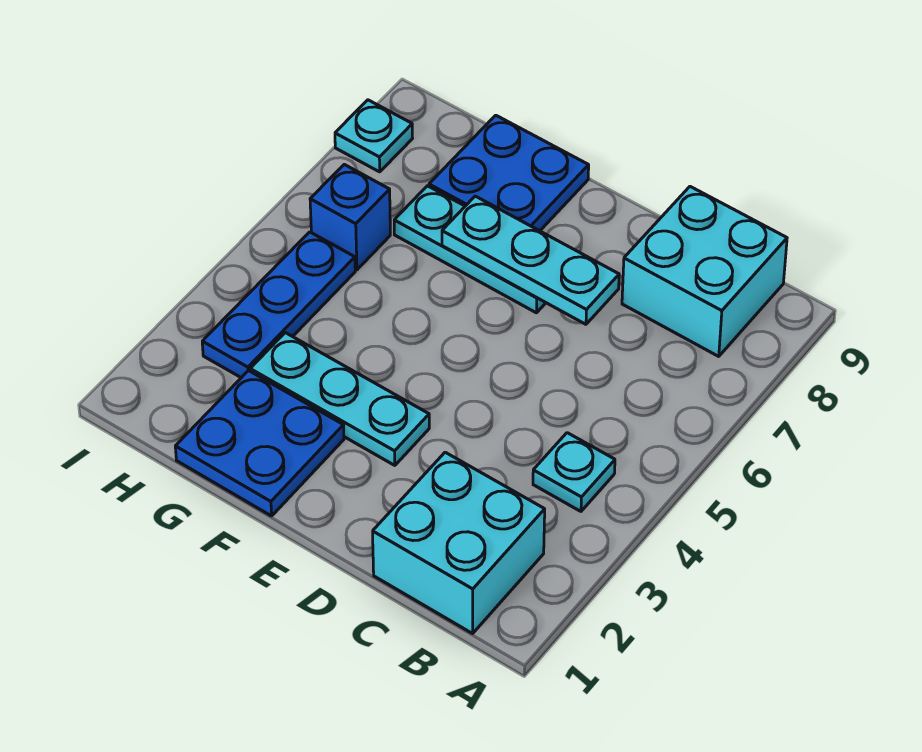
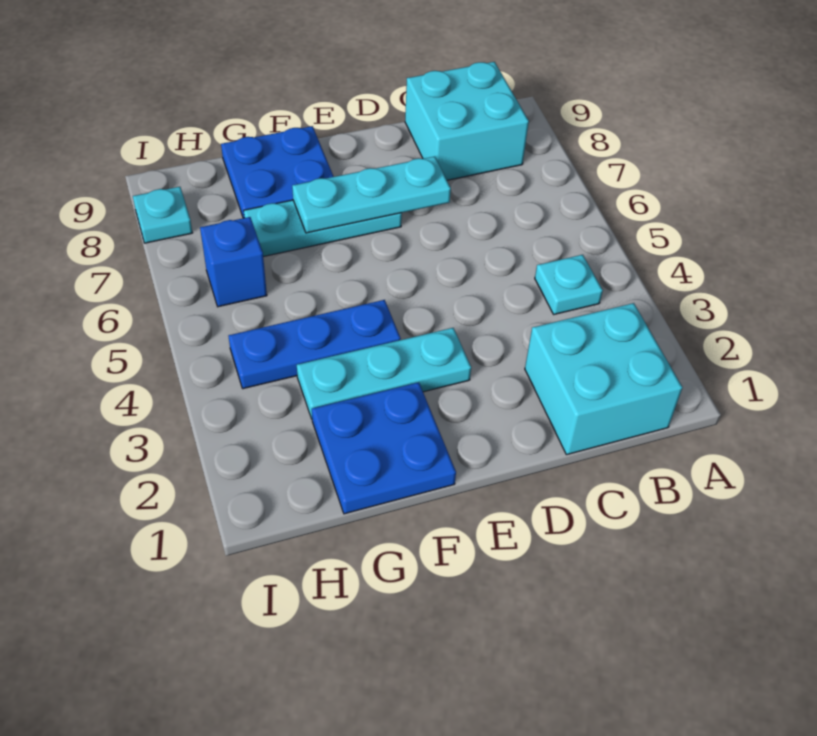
blue 1x3 plate [202,232,355,378] -> blue 1x3 plate turned to [229,300,401,389]

